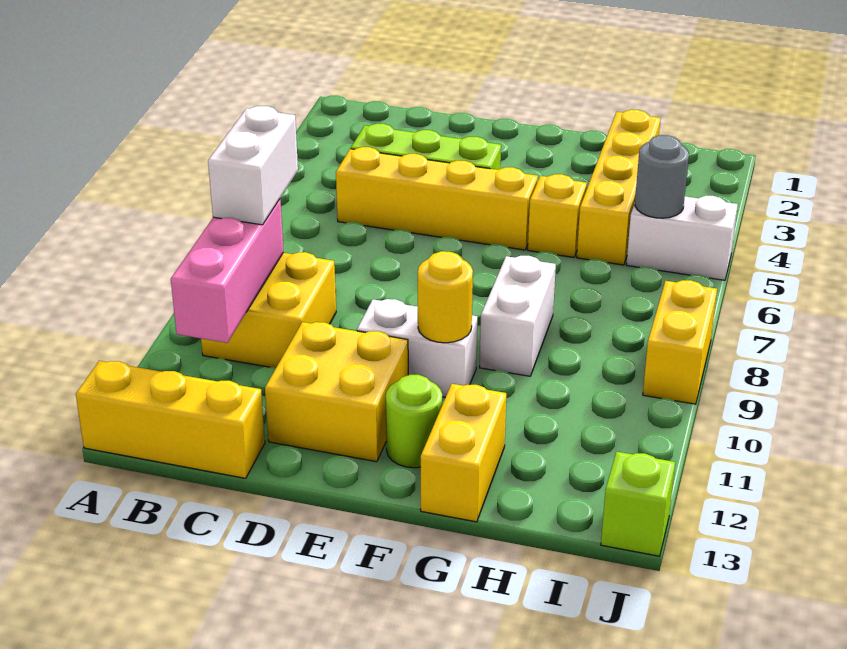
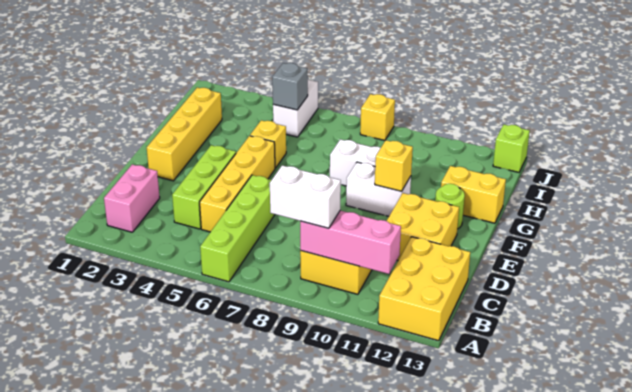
none -> lime 1x4 brick [200,175,275,282]
yellow 1x3 brick [76,361,265,478] -> yellow 2x3 brick [378,237,470,341]
none -> pink 1x2 brick [104,164,160,232]
white 1x2 brick [357,299,477,397] -> white 1x2 brick turned to [346,162,411,216]
yellow 1x1 round brick [418,251,473,343] -> yellow 1x1 brick [375,140,413,191]
yellow 1x4 brick [577,110,661,265] -> yellow 1x4 brick turned to [147,88,222,181]
grey 1x1 round brick [635,135,689,218] -> grey 1x1 brick [272,63,308,110]
yellow 1x2 brick [643,280,717,404] -> yellow 1x1 brick [360,94,395,140]

